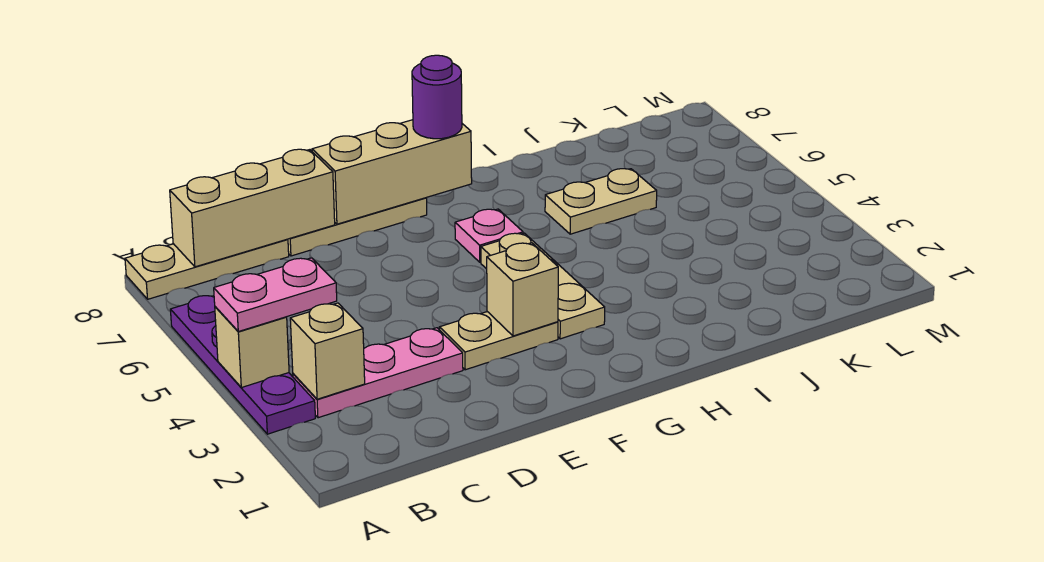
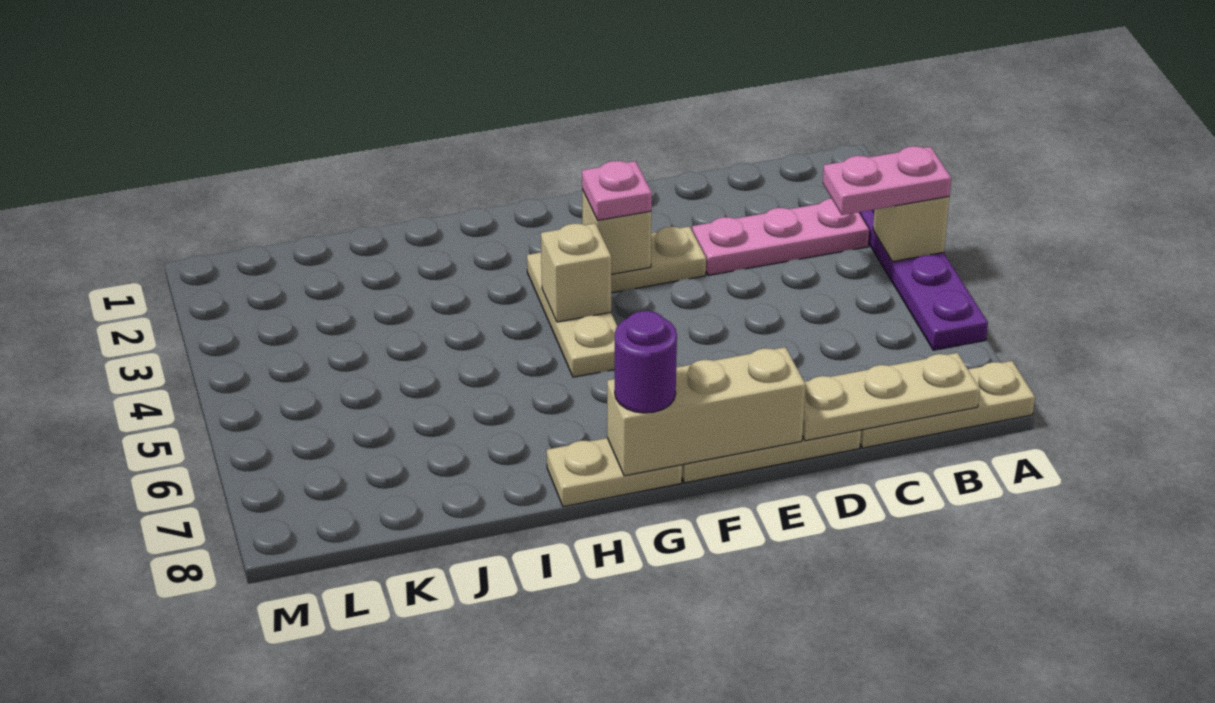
tan 1x1 brick [290,303,365,399] -> tan 1x1 brick moved to [541,223,611,322]
tan 1x3 brick [170,149,335,267] -> tan 1x3 plate [802,353,980,441]
pink 1x1 plate [455,209,523,262] -> pink 1x1 plate moved to [582,161,652,220]
tan 1x2 plate [545,169,657,234] -> tan 1x2 plate moved to [547,438,682,507]

